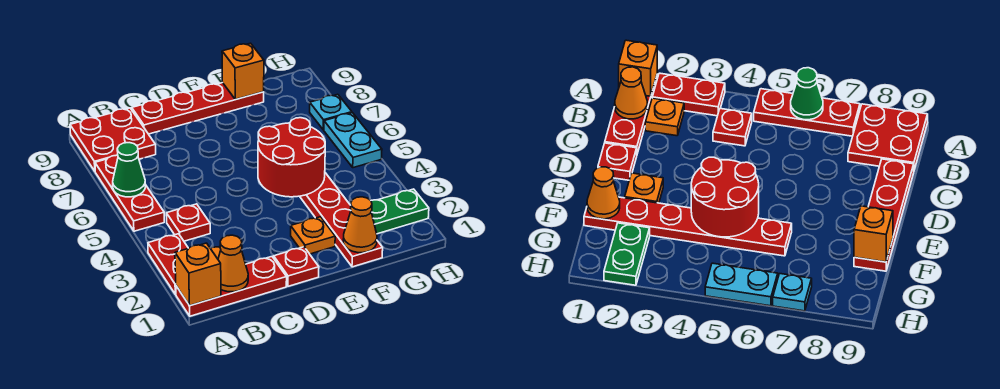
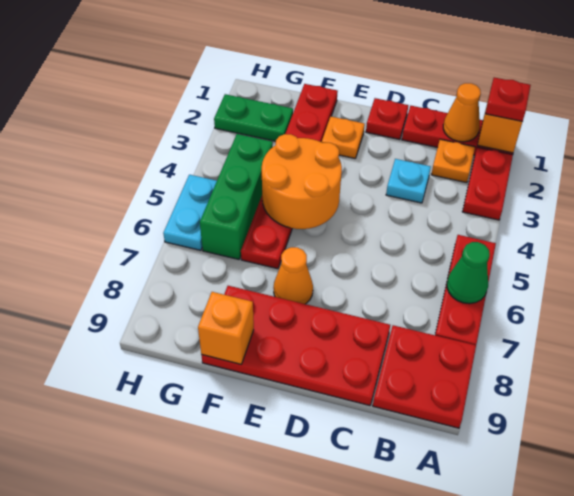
red 1x1 plate [166,204,210,241] -> red 1x1 plate moved to [485,78,531,121]
red 1x4 plate [132,83,264,134] -> red 2x4 plate [201,286,390,406]
red 2x2 round brick [258,118,325,197] -> orange 2x2 round brick [262,134,342,229]
orange 1x1 cone [343,197,377,253] -> orange 1x1 cone moved to [273,247,313,304]
none -> green 1x3 brick [200,134,273,259]
cyan 1x1 plate [310,94,352,130] -> cyan 1x1 plate moved to [386,159,431,203]

